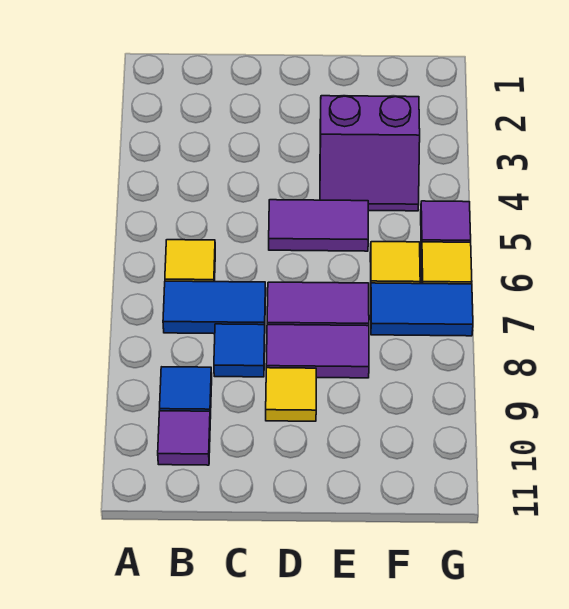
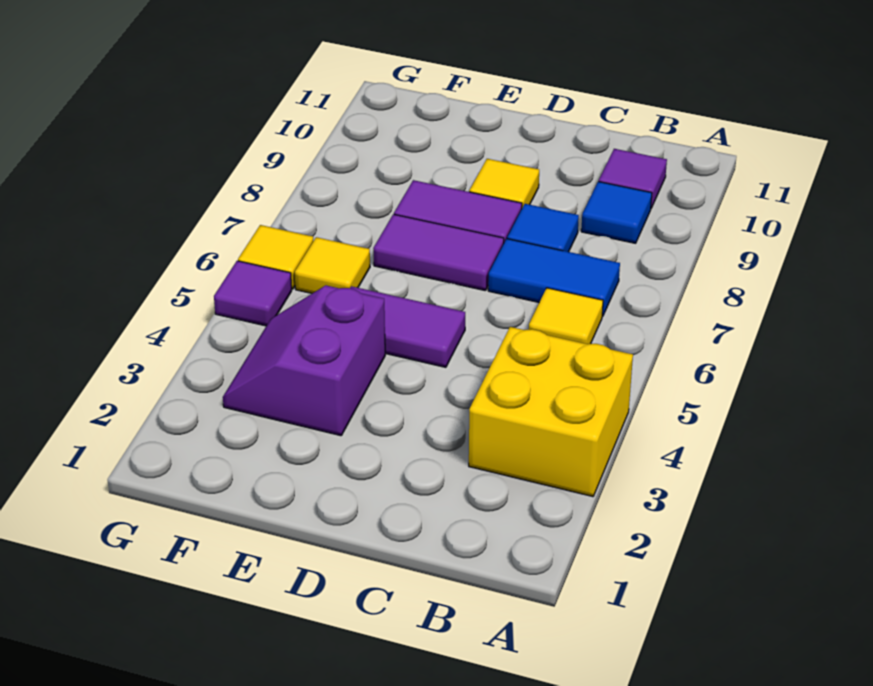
none -> yellow 2x2 brick [469,327,633,497]
purple 2x2 slope [320,96,420,211] -> purple 2x2 slope turned to [223,285,385,436]
blue 1x2 tile [371,283,473,336] -> none

